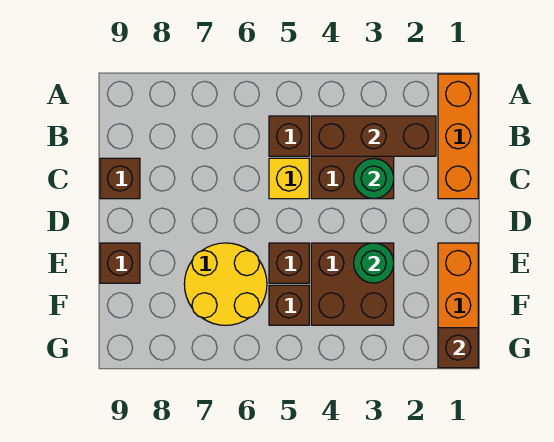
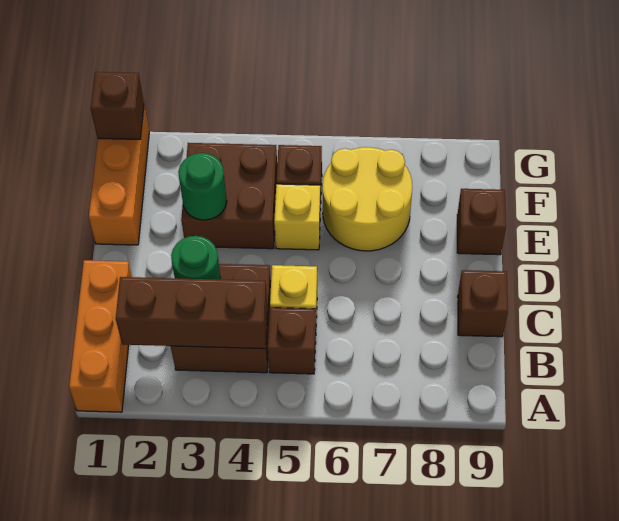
brown 1x1 brick [269,243,309,283] -> yellow 1x1 brick [274,184,320,250]

